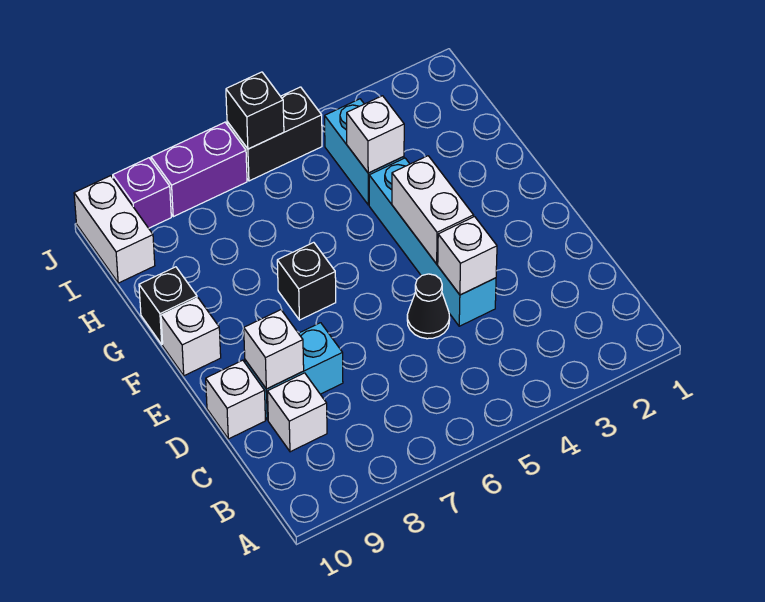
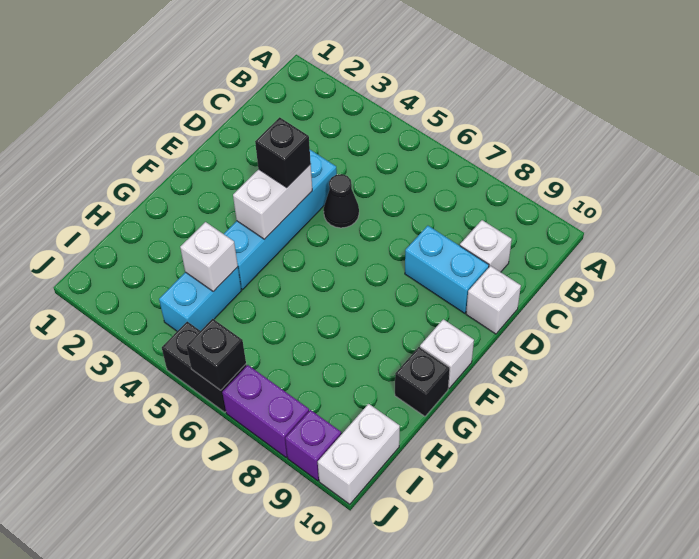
white 1x1 brick [438,217,497,295] -> none
white 1x1 brick [244,310,304,389] -> none
black 1x1 brick [277,242,336,320] -> black 1x1 brick moved to [255,117,311,188]

